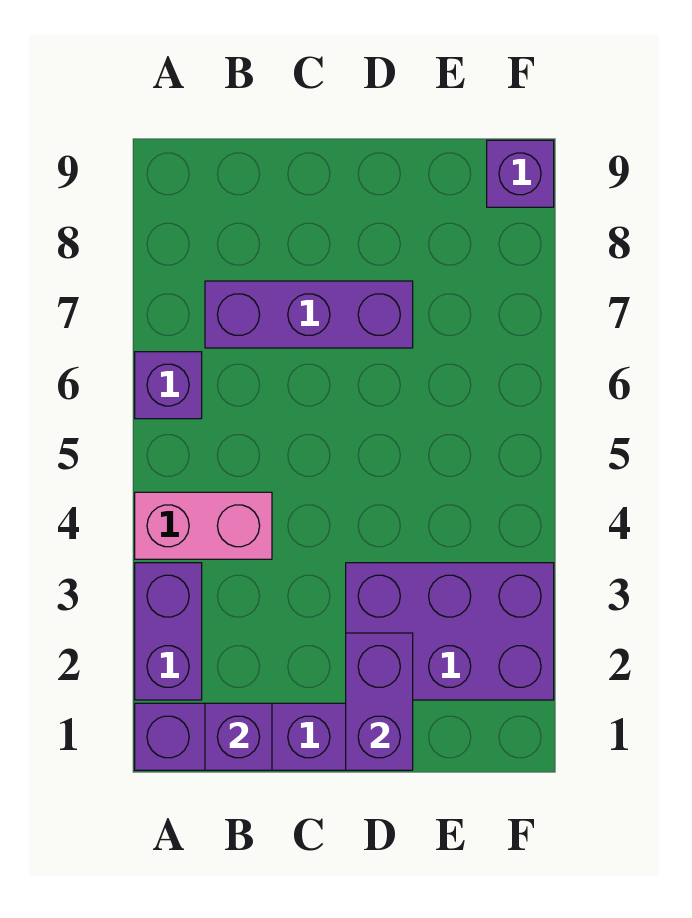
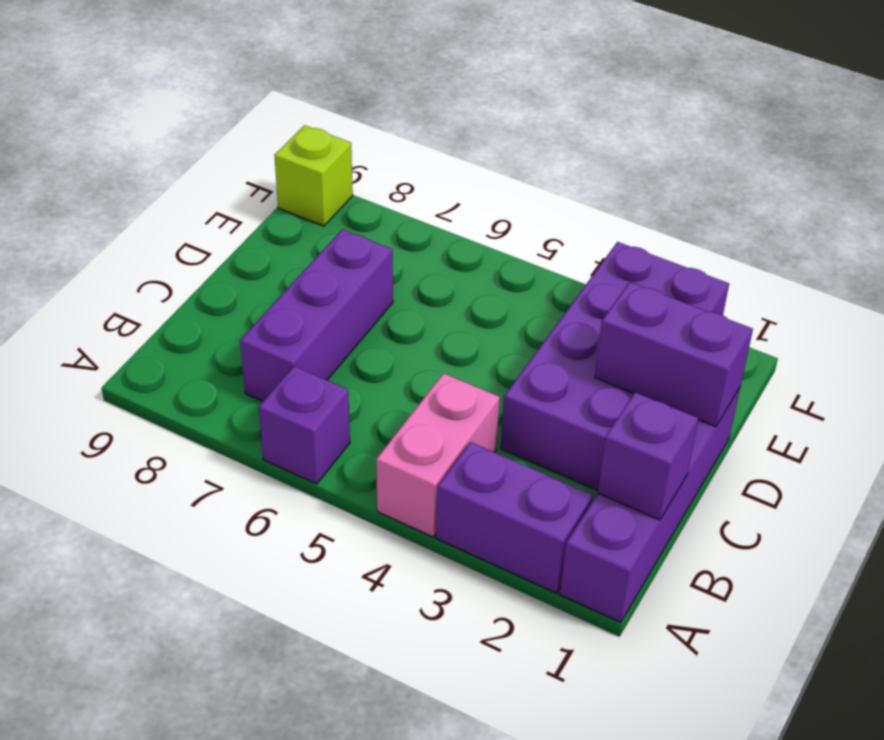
purple 2x3 brick [346,563,554,700] -> purple 2x4 brick [501,242,729,490]
purple 1x1 brick [487,140,554,207] -> lime 1x1 brick [274,125,353,226]

